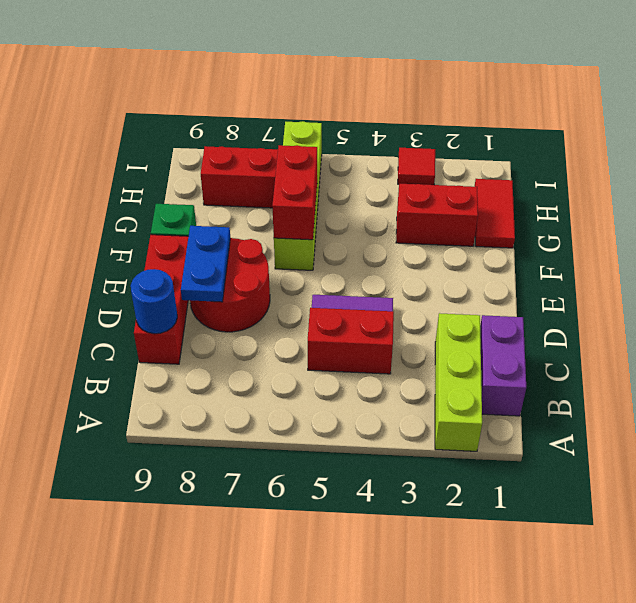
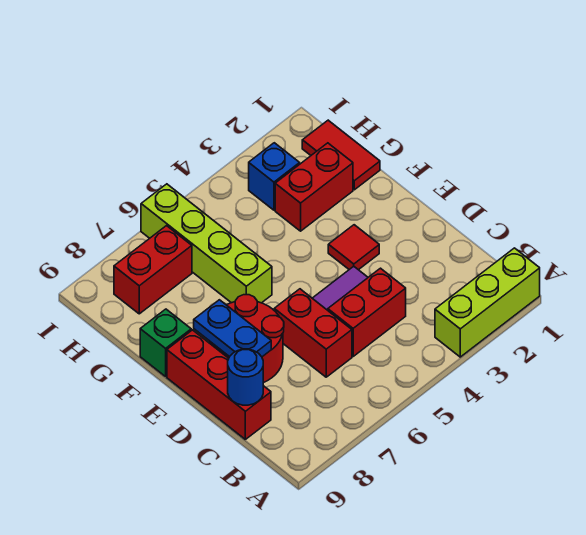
lime 1x3 brick [435,313,482,451] -> lime 1x3 brick turned to [435,248,540,357]
purple 1x2 brick [480,315,526,416] -> none
red 1x2 brick [272,145,317,240] -> red 1x2 brick moved to [274,289,352,377]
none -> blue 1x1 brick [249,143,300,210]
red 1x1 tile [398,148,435,185] -> red 1x1 tile moved to [328,225,379,270]

